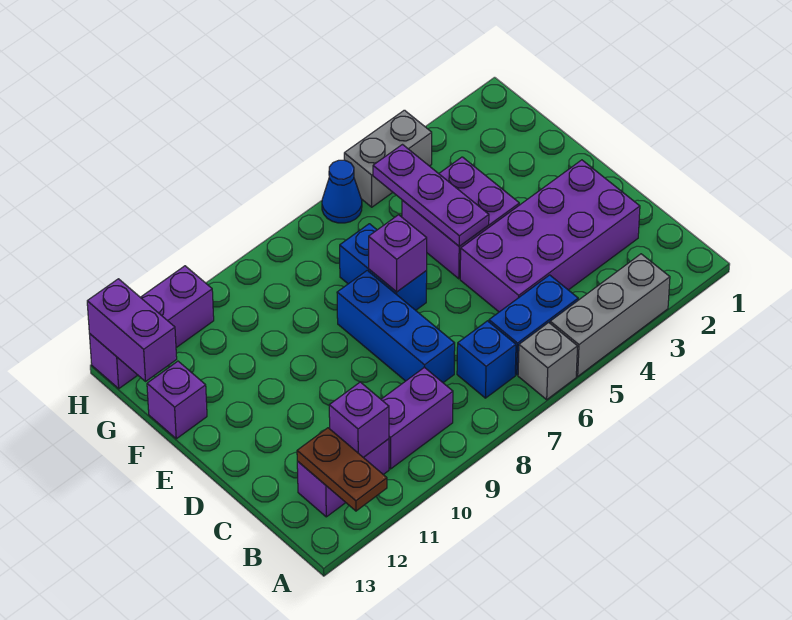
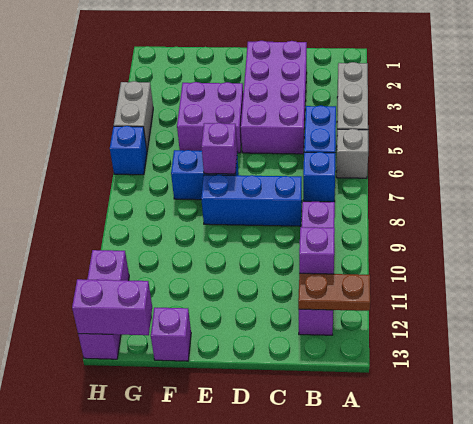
purple 1x3 plate [373,145,489,246] -> none
blue 1x1 cone [322,160,362,223] -> blue 1x1 brick [110,126,147,175]

